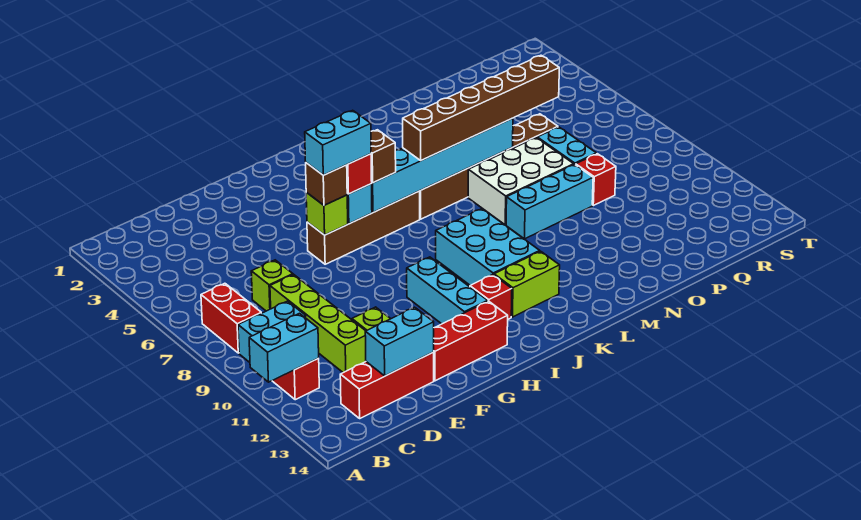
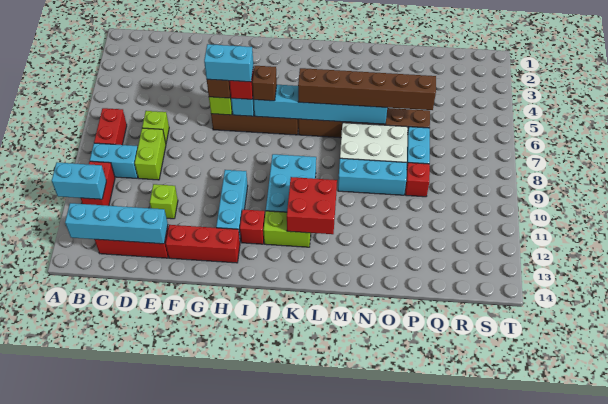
lime 1x4 brick [270,274,366,373] -> lime 1x2 brick [135,128,166,180]
cyan 1x2 brick [365,307,434,376] -> cyan 1x4 brick [65,203,168,244]
none -> red 2x2 brick [287,177,337,234]

